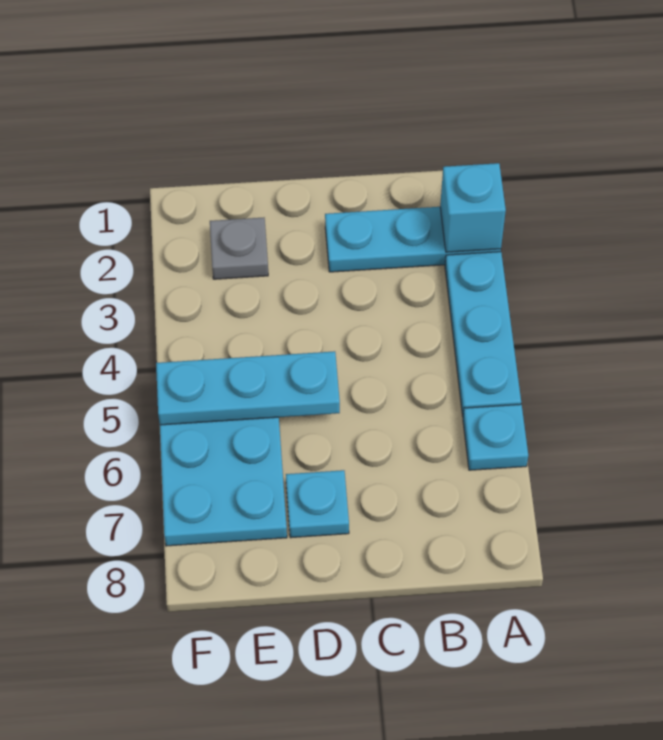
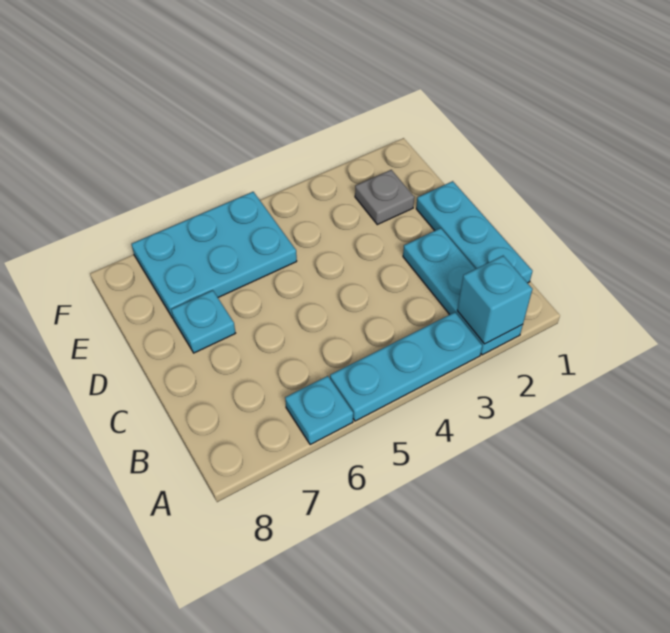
cyan 1x3 plate [156,351,340,425] -> cyan 1x3 plate moved to [416,181,532,283]

